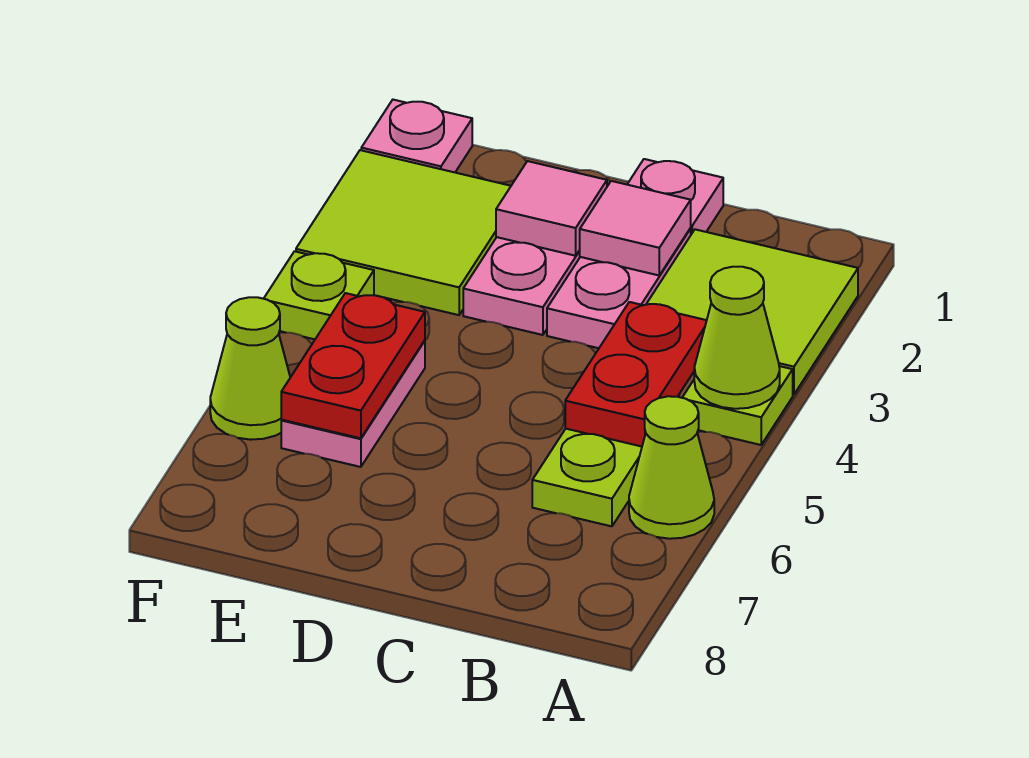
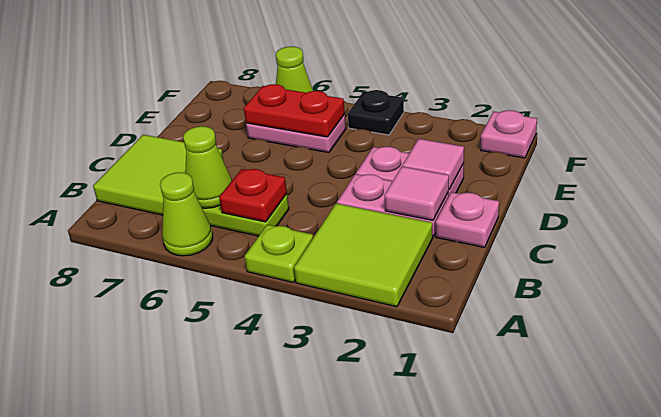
lime 1x1 cone [694,267,780,409] -> lime 1x1 cone moved to [183,126,232,208]
red 1x2 plate [565,302,707,446] -> red 1x1 plate [219,169,287,222]
lime 2x2 tile [296,150,511,315] -> lime 2x2 tile moved to [93,135,224,215]
lime 1x1 plate [264,251,374,339] -> black 1x1 plate [348,90,404,135]

